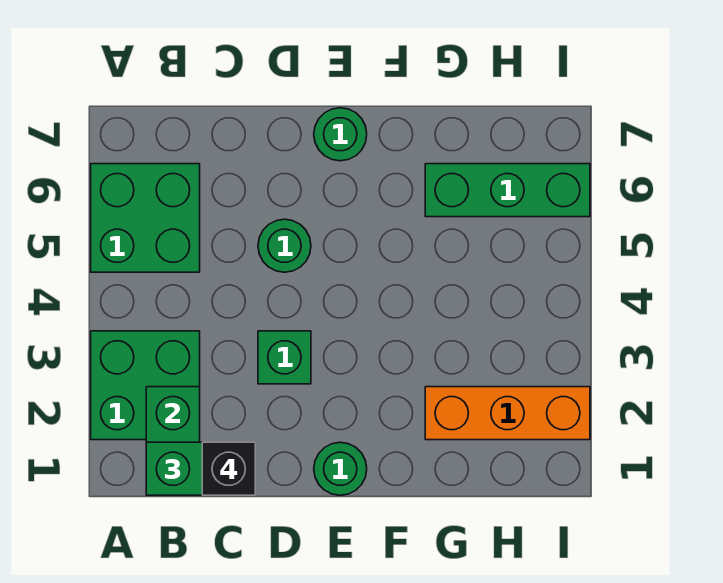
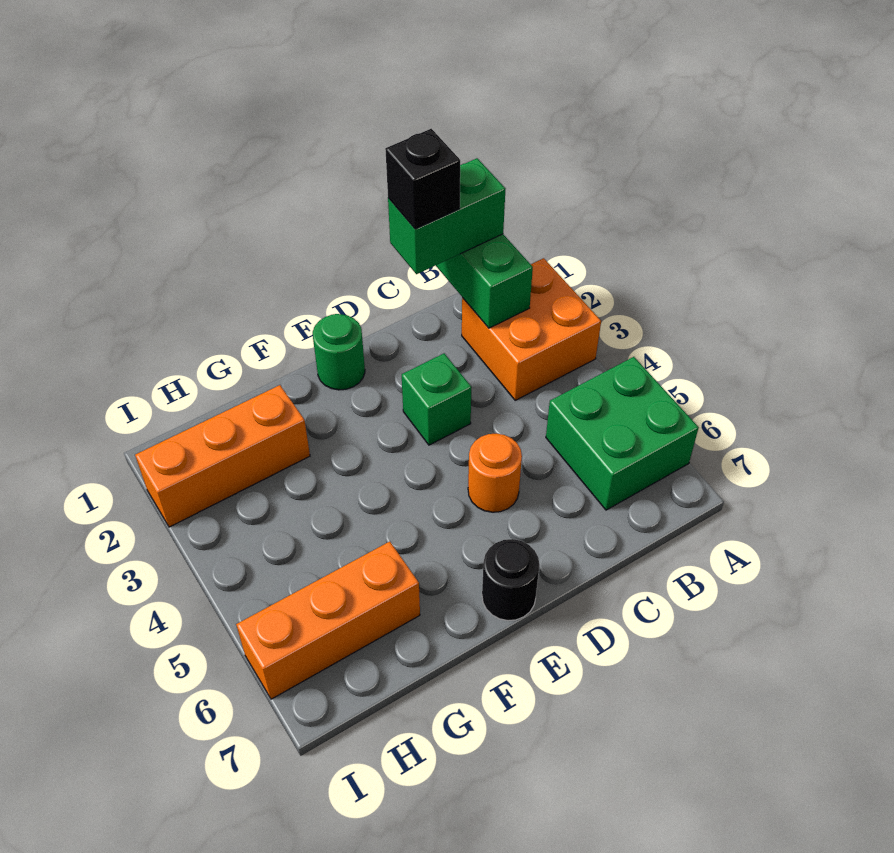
green 2x2 brick [91,331,200,440] -> orange 2x2 brick [462,258,601,400]
green 1x1 round brick [258,219,311,272] -> orange 1x1 round brick [468,433,522,512]
green 1x1 round brick [314,108,367,161] -> black 1x1 round brick [482,539,539,621]
green 1x3 brick [425,164,590,217] -> orange 1x3 brick [236,541,420,699]

